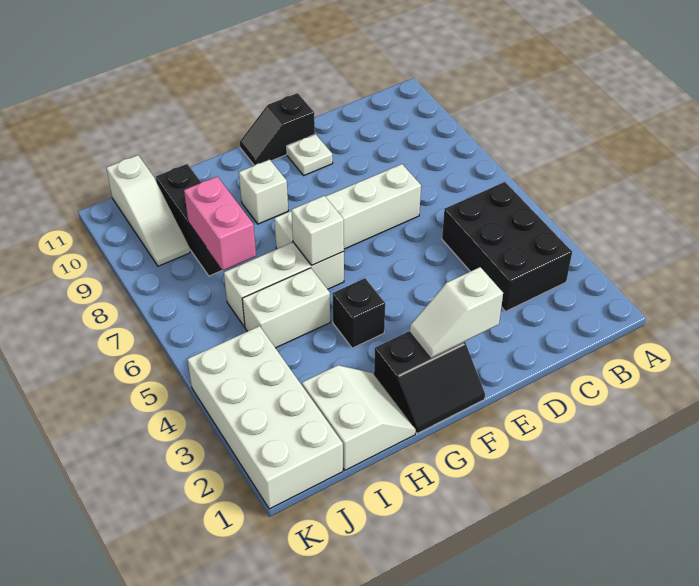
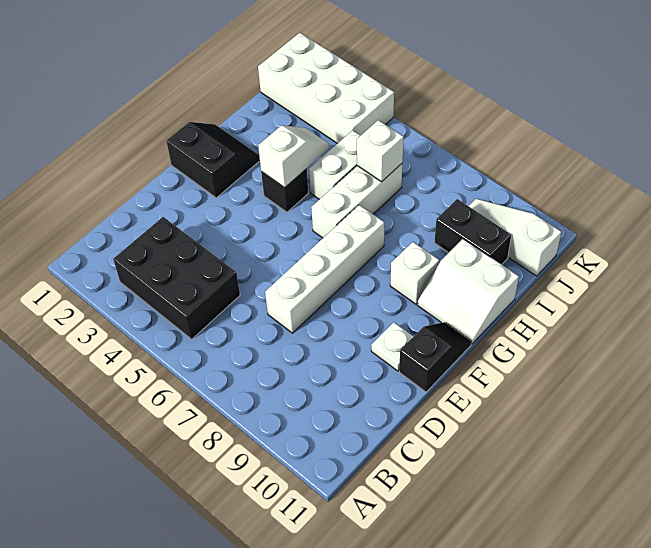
white 1x2 slope [410,267,503,357] -> white 1x2 slope moved to [258,125,329,188]
black 2x2 slope [374,331,485,434] -> black 2x2 slope turned to [166,122,260,198]
white 1x1 brick [291,196,344,265] -> white 1x1 brick moved to [357,120,404,182]
white 2x2 slope [302,365,416,470] -> white 2x2 slope moved to [417,239,519,344]
pink 1x2 brick [184,177,256,270] -> none
black 1x3 brick [156,164,222,276] -> black 1x2 brick [434,199,512,264]

